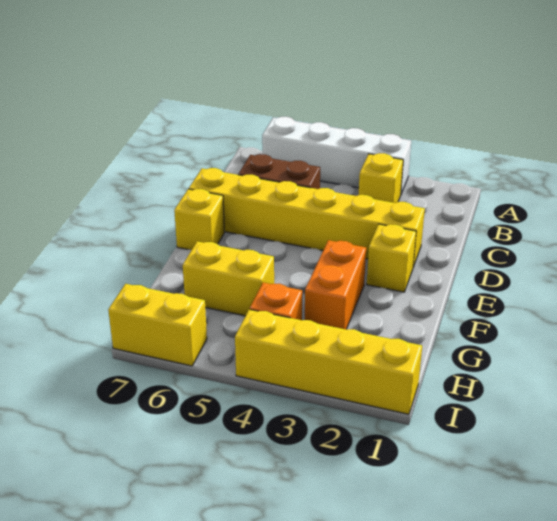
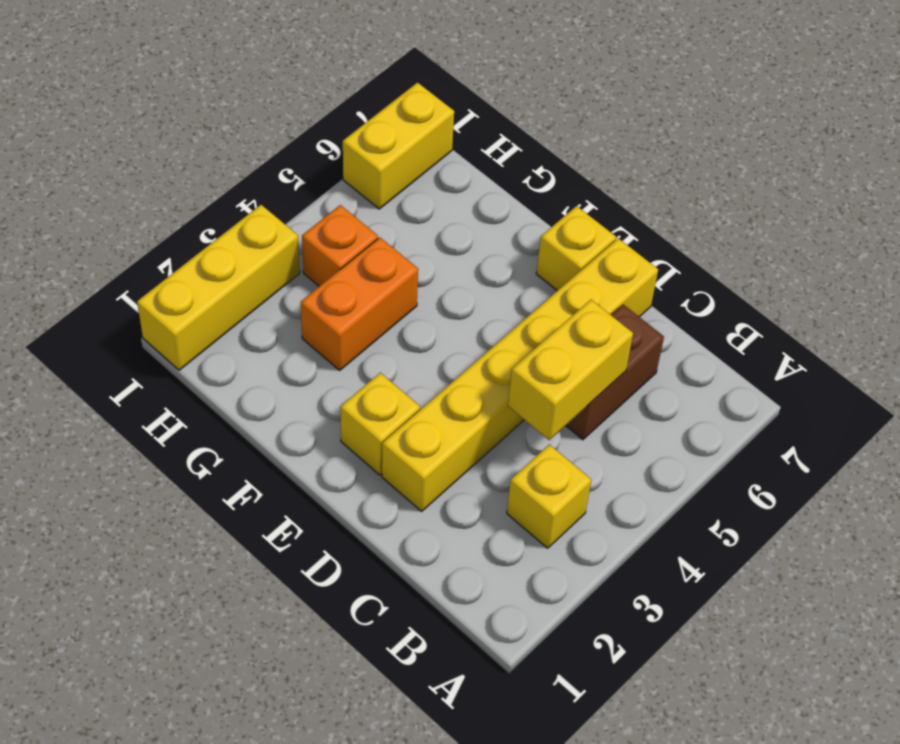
white 1x4 brick [262,117,411,194] -> none
orange 1x2 brick [305,240,366,329] -> orange 1x2 brick turned to [301,237,418,370]
yellow 1x2 brick [183,241,274,316] -> yellow 1x2 brick moved to [508,300,633,440]
yellow 1x4 brick [235,309,422,414] -> yellow 1x3 brick [137,205,300,370]

